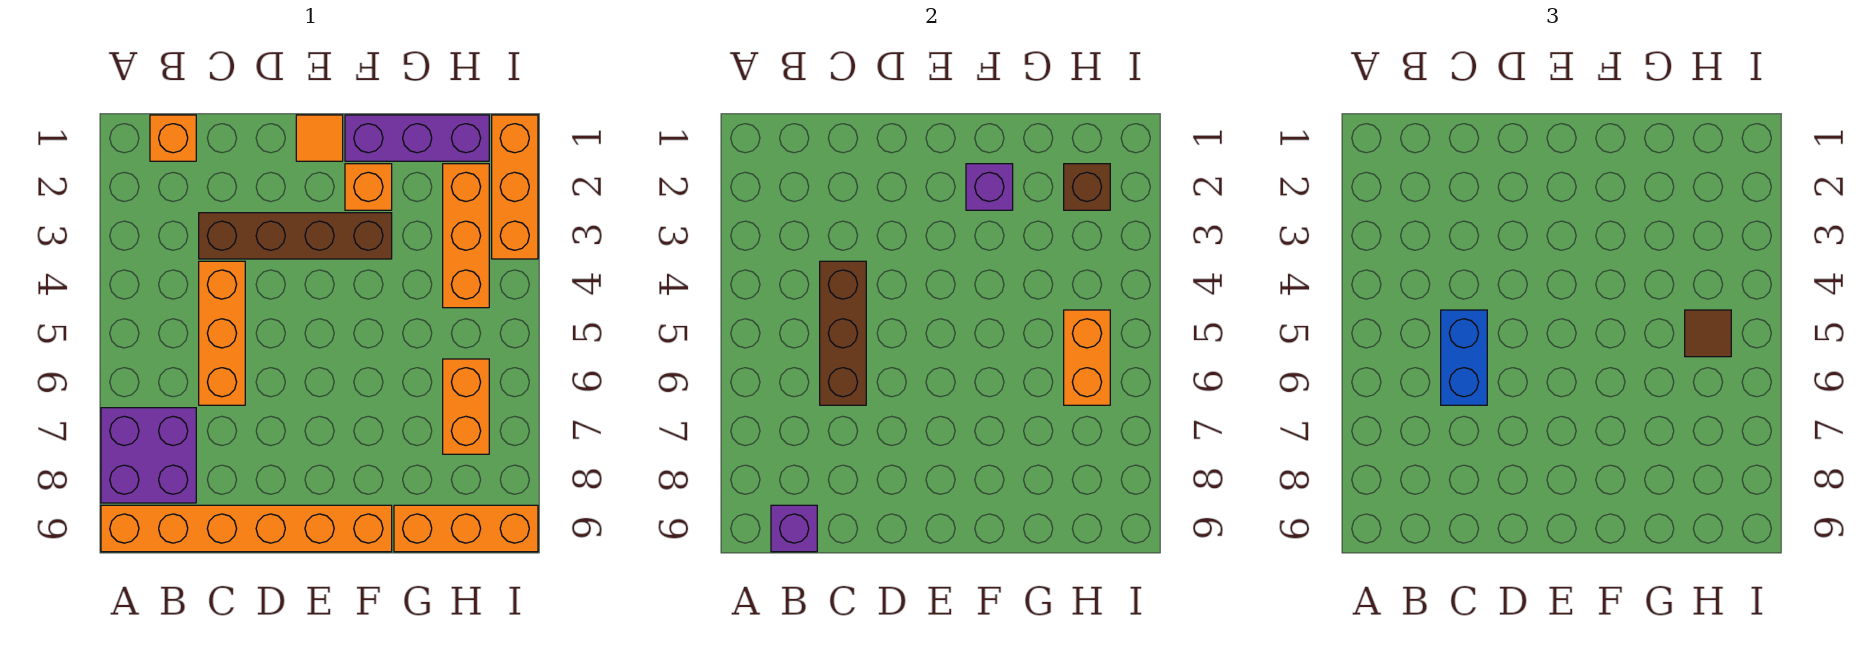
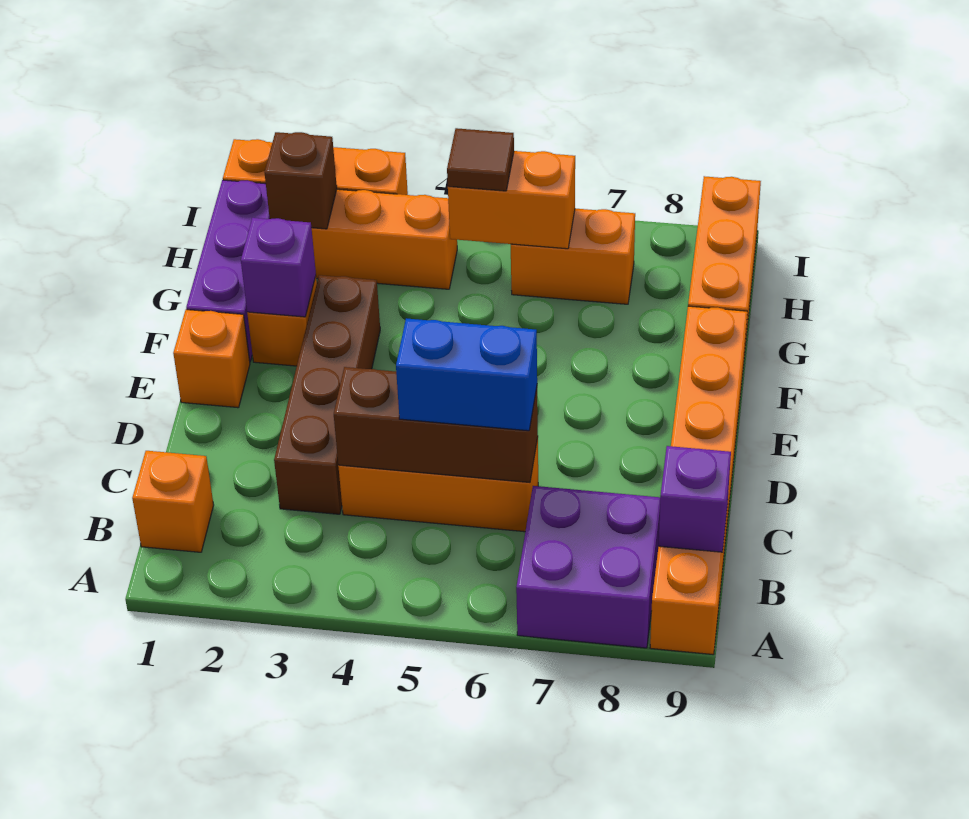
orange 1x1 tile [296,115,343,161] -> orange 1x1 brick [173,310,250,408]

